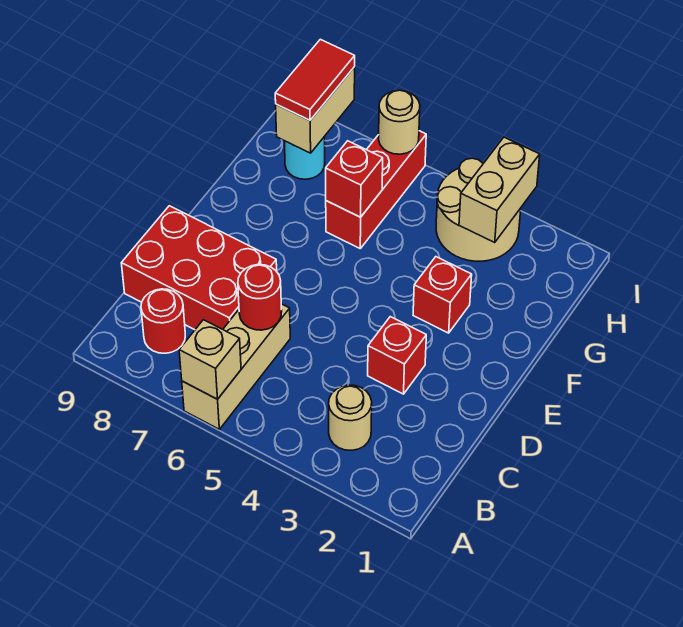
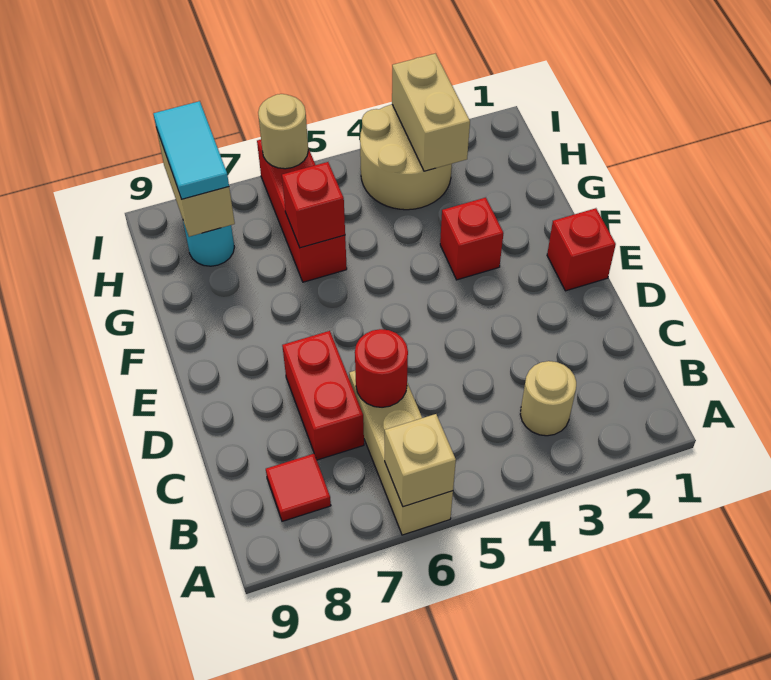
red 1x1 round brick [141,289,185,353] -> red 1x1 tile [266,454,331,521]
red 2x3 brick [121,206,277,330] -> red 1x2 brick [282,331,364,460]
red 1x1 brick [368,317,426,394] -> red 1x1 brick moved to [547,208,616,291]
red 1x2 tile [275,39,355,120] -> cyan 1x2 tile [153,101,229,199]

